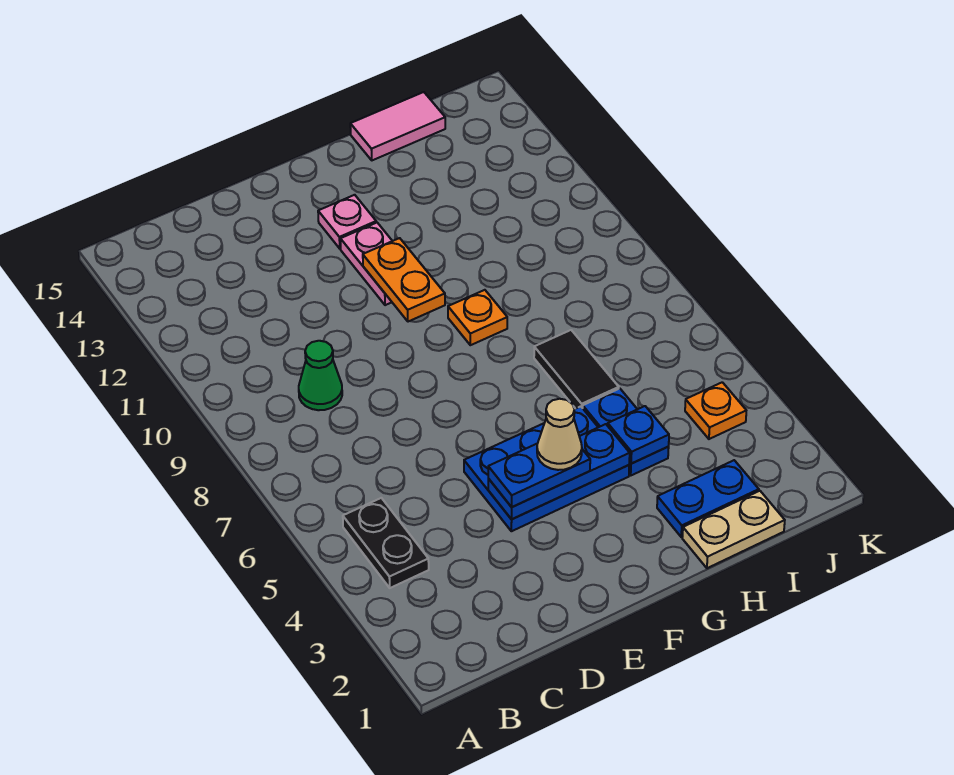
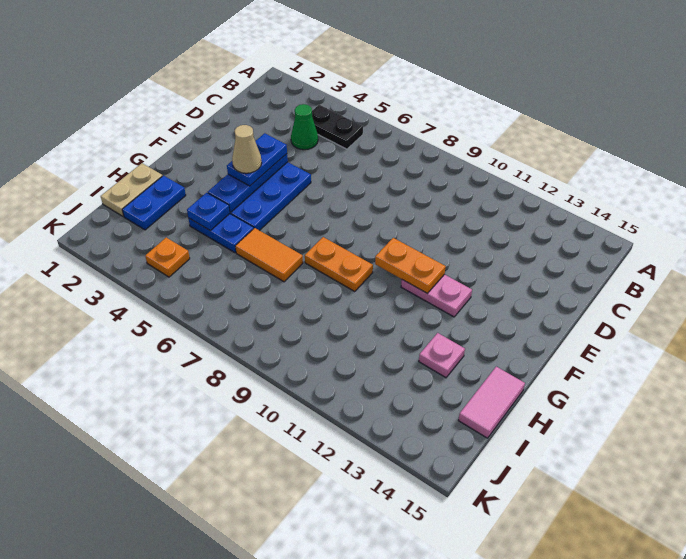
green 1x1 cone [299,341,342,410] -> green 1x1 cone moved to [291,104,318,150]
pink 1x1 plate [318,195,376,249] -> pink 1x1 plate moved to [419,333,465,378]
orange 1x1 plate [448,290,507,345] -> orange 1x2 plate [305,237,373,291]
black 1x2 tile [534,330,619,409] -> orange 1x2 tile [235,228,303,282]

